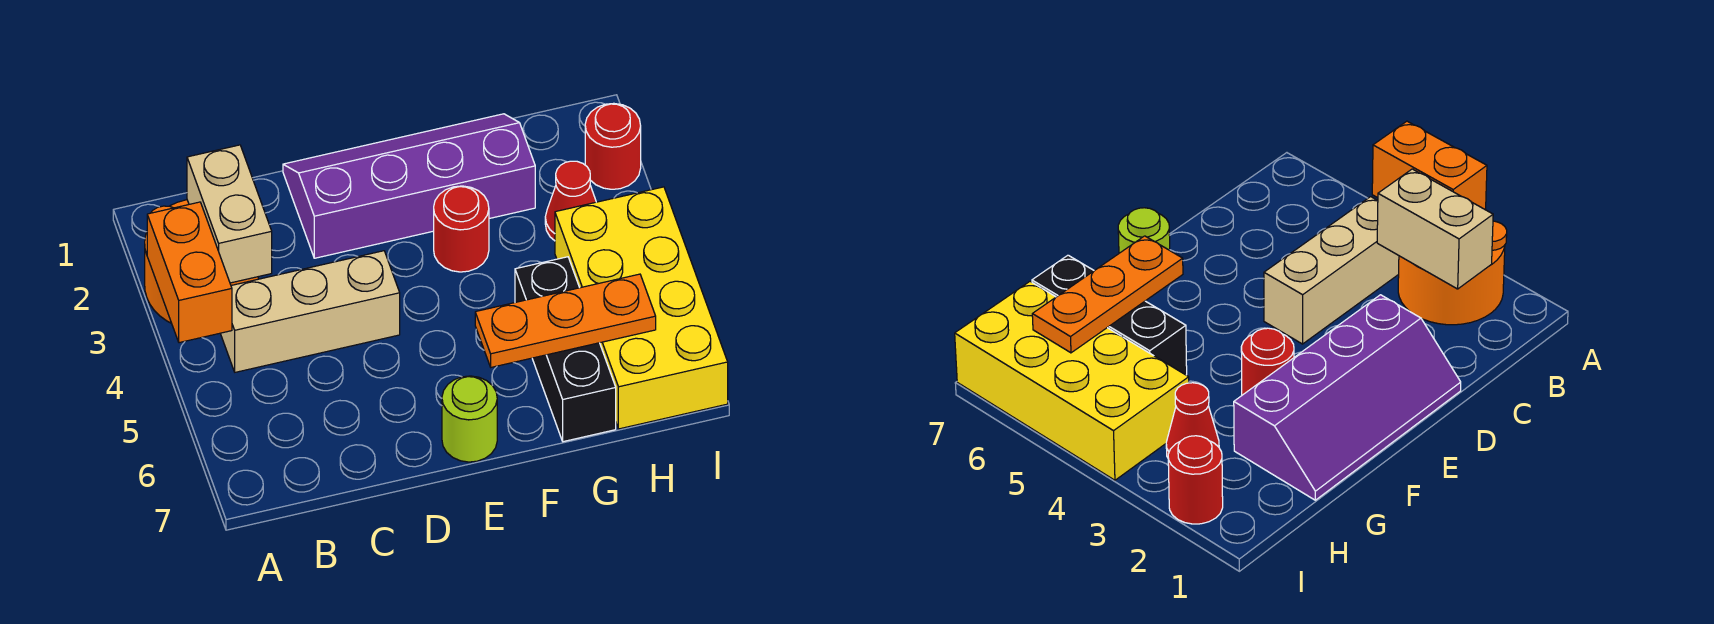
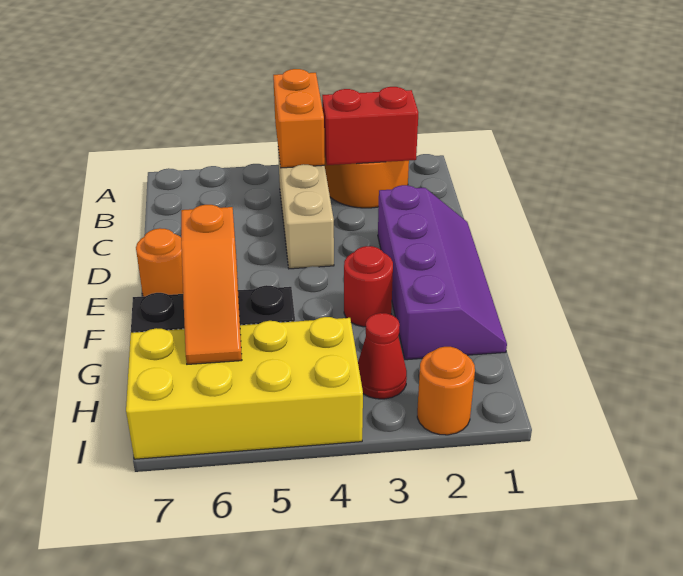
orange 1x2 brick [147,202,232,343] -> orange 1x2 brick turned to [273,69,325,168]
tan 1x2 brick [187,145,272,283] -> red 1x2 brick [322,87,418,165]
lime 1x1 round brick [442,376,497,462] -> orange 1x1 round brick [136,228,183,296]
orange 1x3 plate [475,274,656,367] -> orange 1x3 slope [181,205,242,364]
red 1x1 round brick [585,103,641,189] -> orange 1x1 round brick [417,347,475,435]

